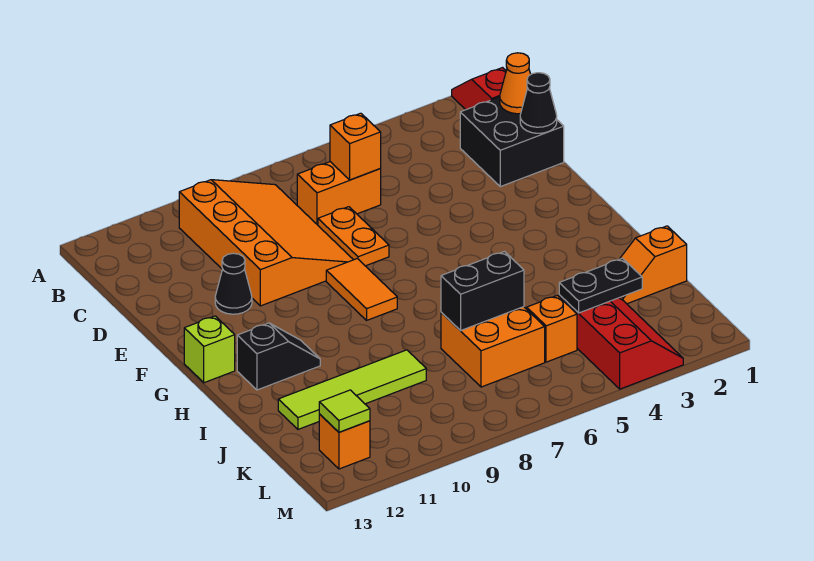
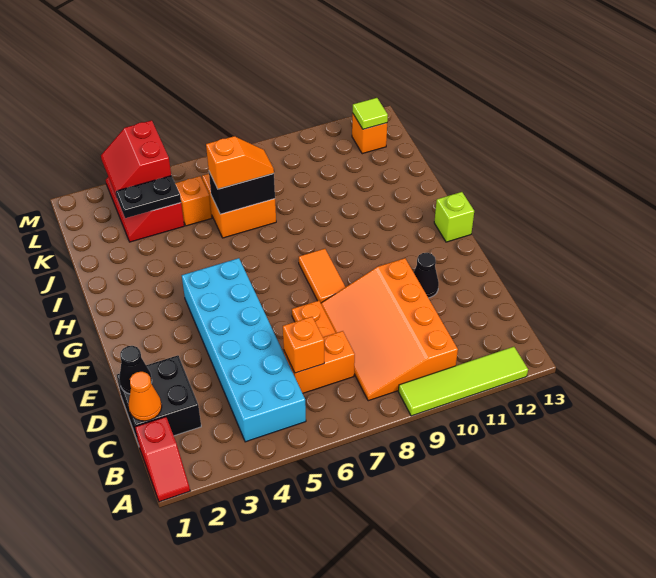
none -> cyan 2x6 brick [182,258,306,442]
black 1x2 slope [237,323,320,390] -> none
orange 1x2 slope [620,226,687,304] -> orange 1x2 slope moved to [206,136,274,189]
lime 1x4 tile [278,350,426,429] -> lime 1x4 tile moved to [398,347,528,416]
none -> red 2x2 slope [101,120,171,197]

